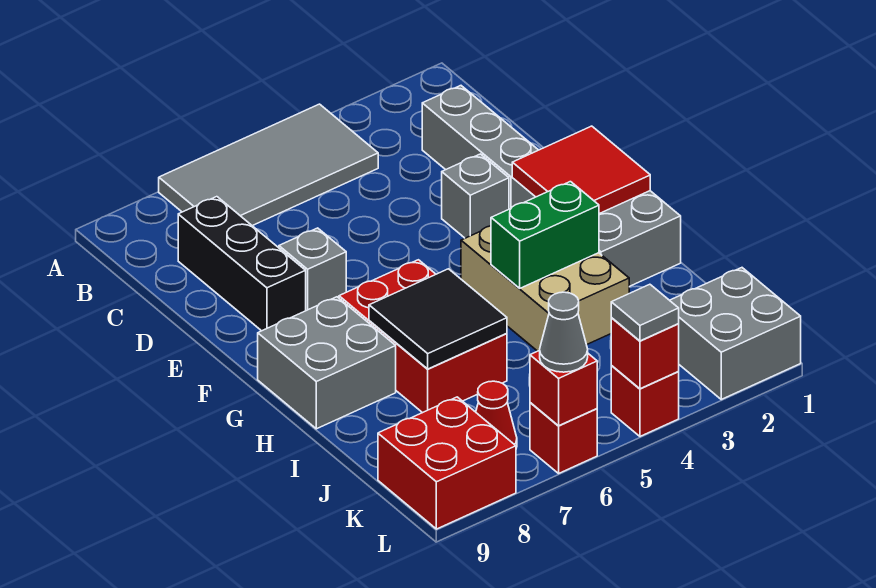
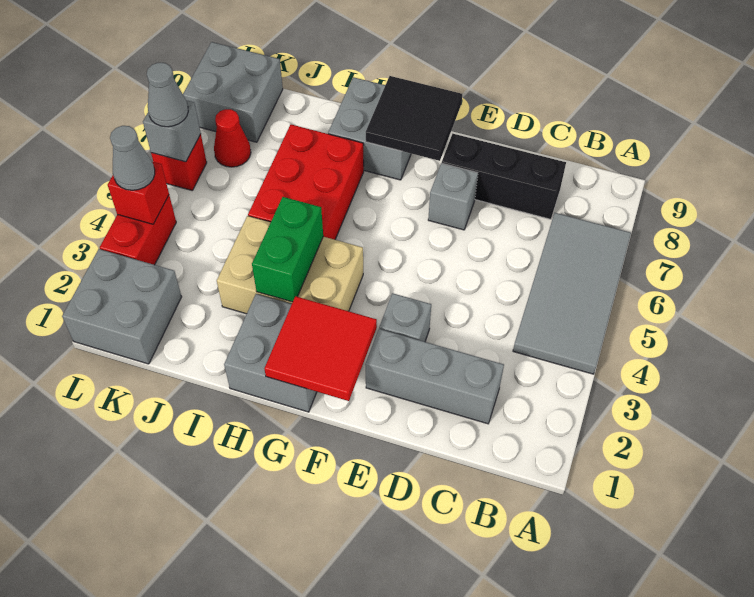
red 2x3 brick [339,260,507,413] -> red 2x3 brick turned to [248,124,364,240]
black 2x2 tile [369,269,507,369] -> black 2x2 tile moved to [366,76,462,161]
red 2x2 brick [378,397,516,529] -> grey 2x2 brick [183,42,283,142]
red 1x1 brick [611,366,679,436] -> red 1x2 brick [100,195,176,265]
grey 1x1 tile [611,284,679,341] -> grey 1x1 cone [110,126,155,190]
red 1x1 brick [530,350,597,426] -> grey 1x1 brick [143,100,201,162]

